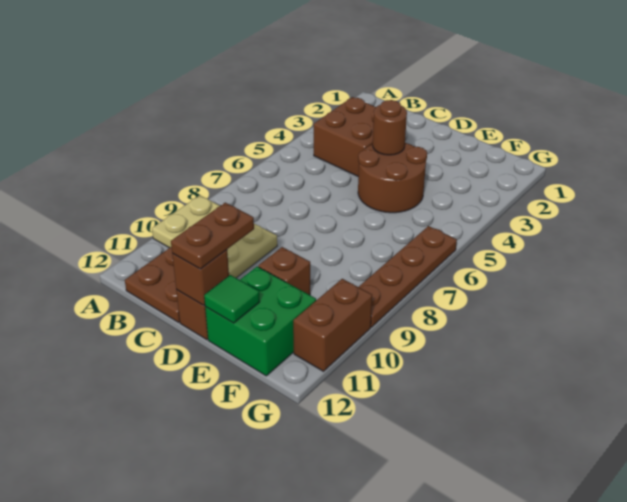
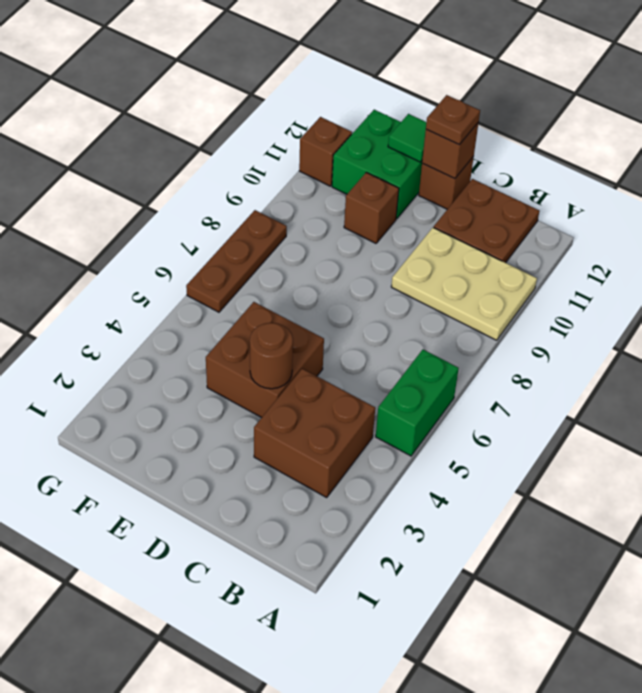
none -> green 1x2 brick [376,350,459,456]
brown 2x2 round brick [358,143,427,213] -> brown 2x2 brick [206,302,324,418]
brown 1x2 plate [171,203,254,269] -> brown 1x1 plate [426,95,480,145]
brown 1x4 plate [359,226,457,327] -> brown 1x3 plate [186,210,287,312]
brown 1x2 brick [293,279,372,371] -> brown 1x1 brick [299,117,352,186]

